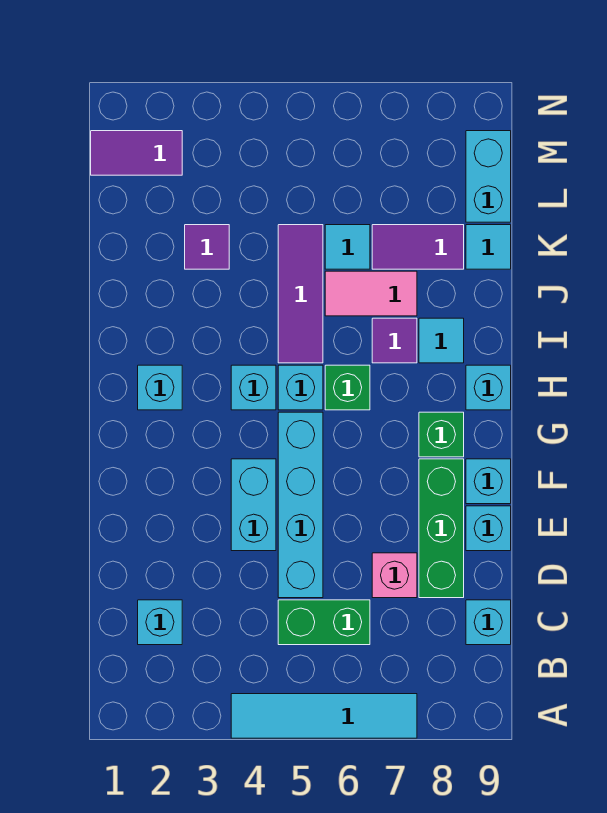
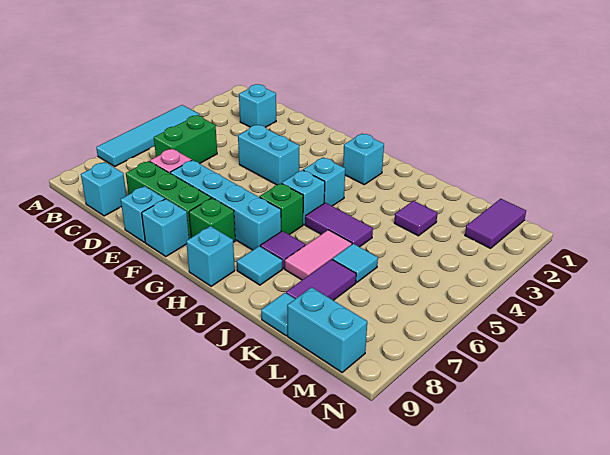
cyan 1x4 brick [278,412,323,598] -> cyan 1x4 brick moved to [170,160,281,250]
purple 1x3 tile [278,225,323,363] -> purple 1x2 tile [305,203,373,247]

